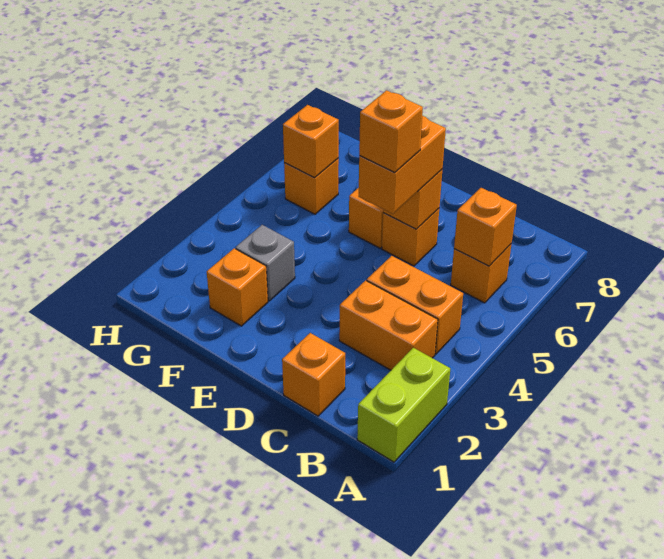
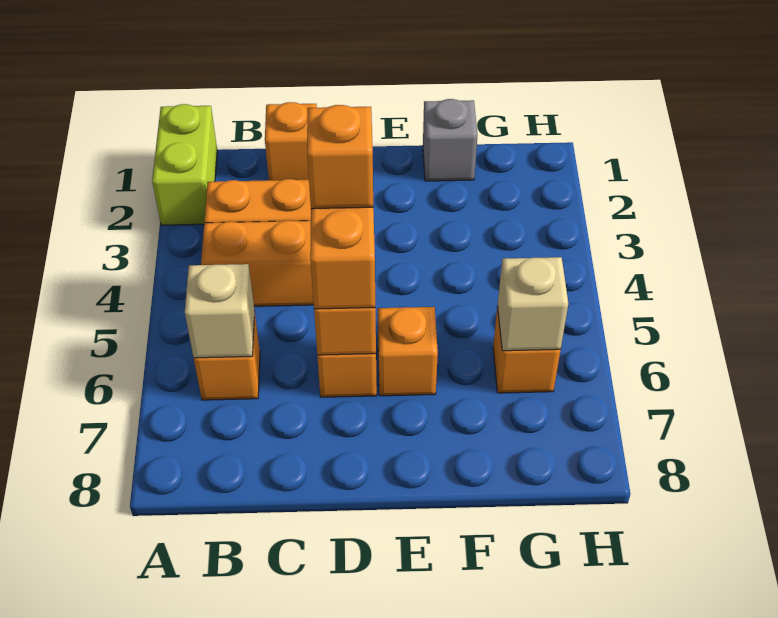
orange 1x1 brick [454,188,517,266] -> tan 1x1 brick [185,264,255,358]
orange 1x1 brick [207,248,268,326] -> none
grey 1x1 brick [236,225,295,301] -> grey 1x1 brick moved to [423,99,477,181]
orange 1x1 brick [283,105,339,178] -> tan 1x1 brick [498,257,568,351]

